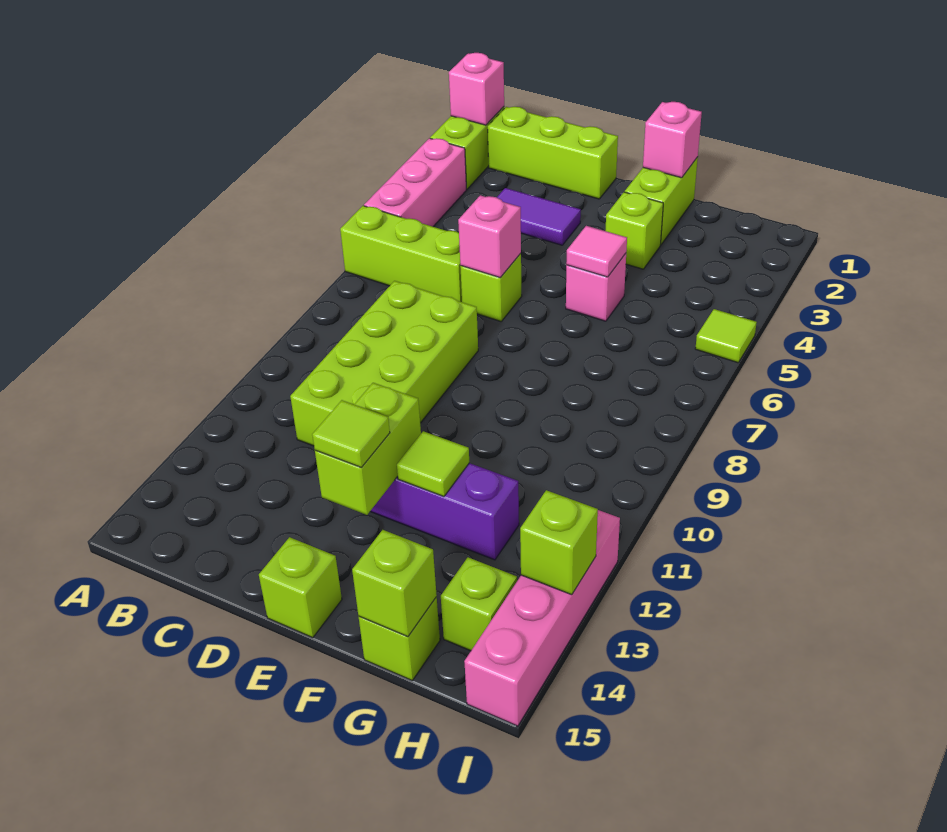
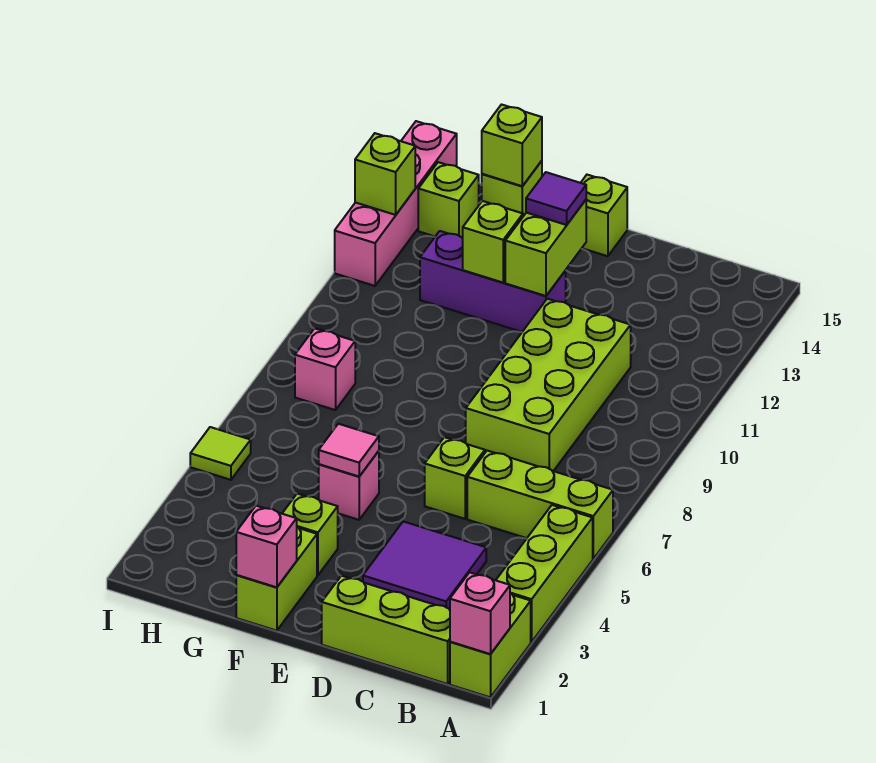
pink 1x3 brick [364,138,466,227] -> lime 1x3 brick [496,505,593,642]
purple 1x2 tile [497,188,581,245] -> purple 2x2 tile [363,521,486,609]
pink 1x1 brick [458,195,521,278] -> pink 1x1 brick moved to [295,328,355,410]
lime 1x1 tile [312,400,390,468] -> purple 1x1 tile [526,172,586,225]
lime 1x1 tile [397,431,469,496] -> lime 1x1 brick [463,201,523,283]

